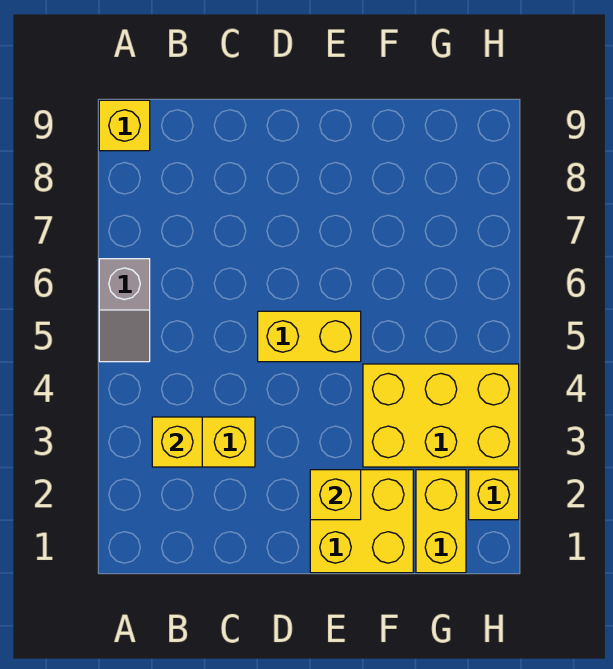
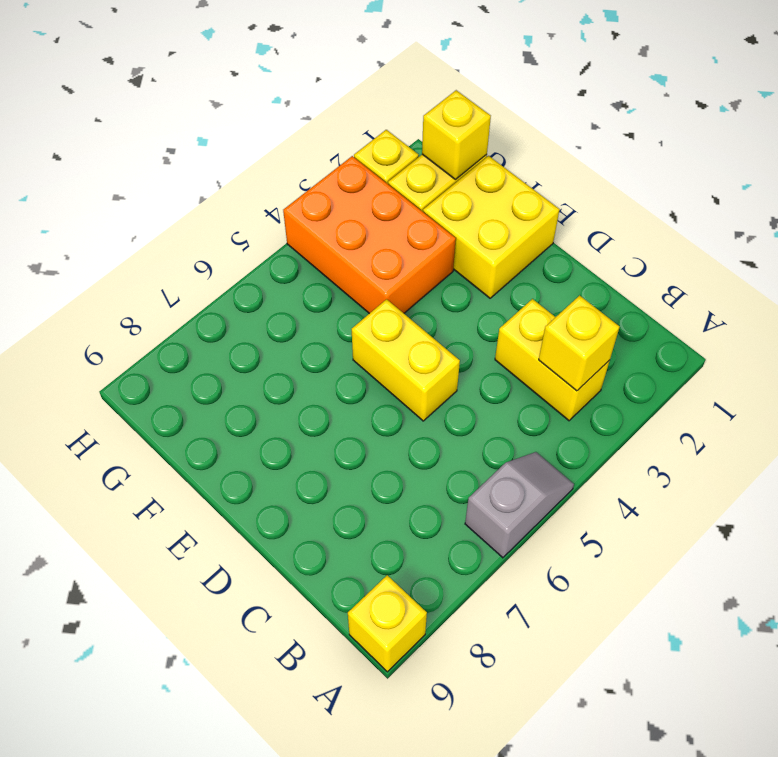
yellow 1x1 brick [310,470,361,520] -> yellow 1x1 brick moved to [422,90,491,180]
yellow 2x3 brick [363,364,519,467] -> orange 2x3 brick [283,156,456,314]

